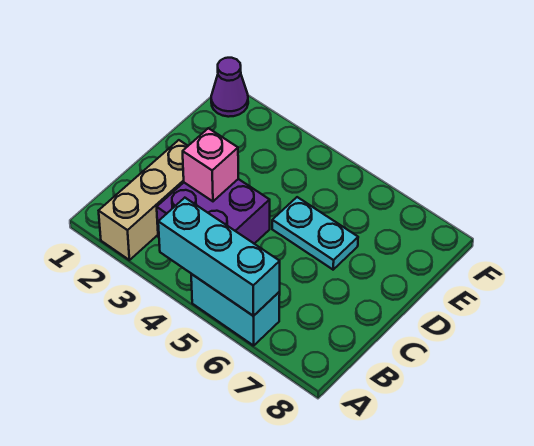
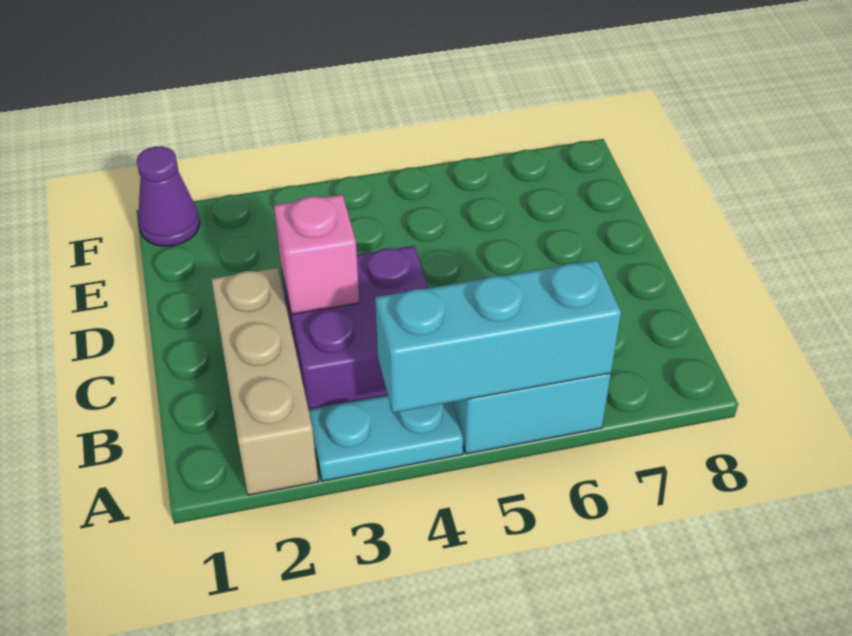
cyan 1x2 plate [272,197,358,270] -> cyan 1x2 plate moved to [308,395,463,481]

